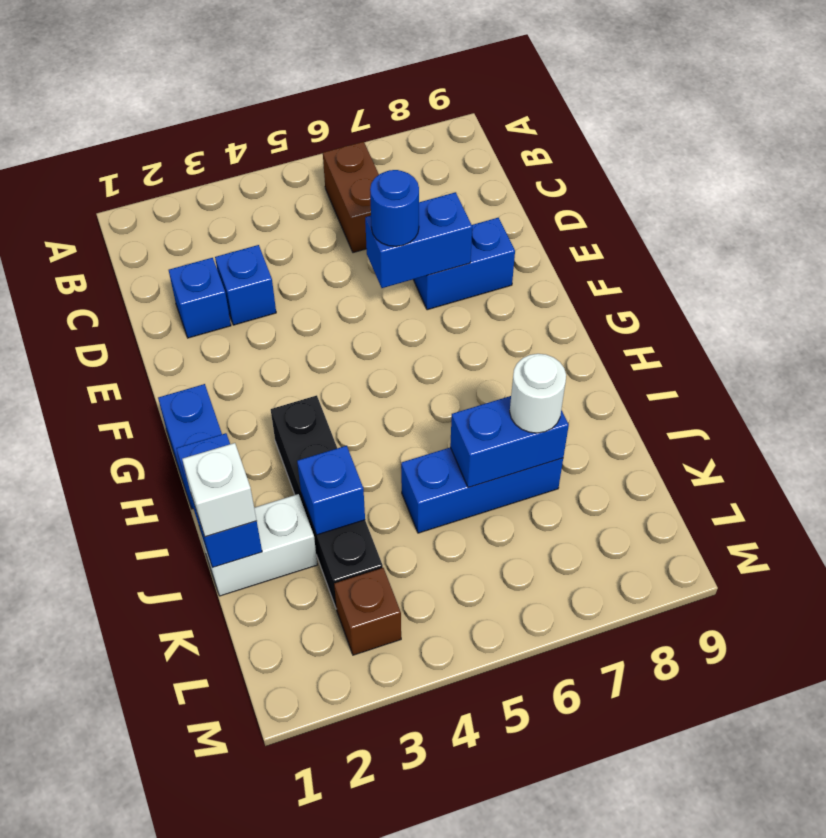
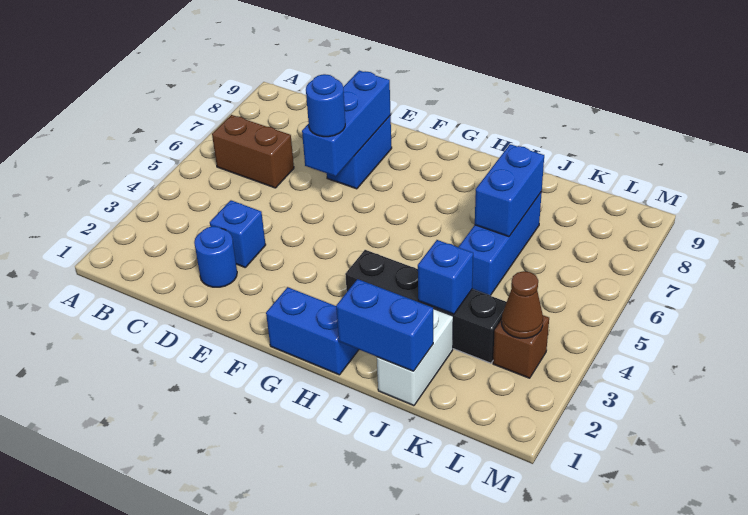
blue 1x1 brick [169,258,231,338] -> blue 1x1 round brick [194,226,237,287]
blue 1x2 brick [365,192,472,288] -> blue 1x3 brick [302,71,391,176]
white 1x1 brick [182,443,257,537] -> none
white 1x1 round brick [510,354,566,433] -> none
none -> brown 1x1 cone [502,271,543,338]

